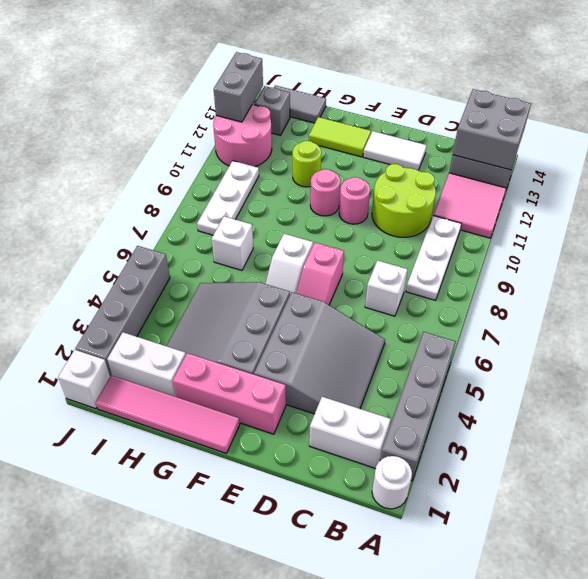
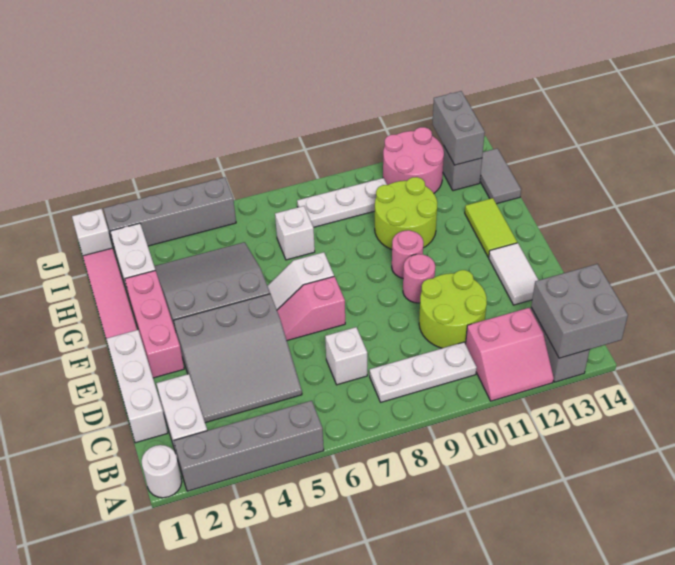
pink 2x2 tile [433,173,506,238] -> pink 2x2 slope [466,308,554,401]
none -> white 1x3 brick [106,330,168,443]
lime 1x1 round brick [292,141,321,187] -> lime 2x2 round brick [375,177,437,249]
grey 1x2 brick [214,52,263,122] -> grey 1x2 brick turned to [432,91,485,165]

